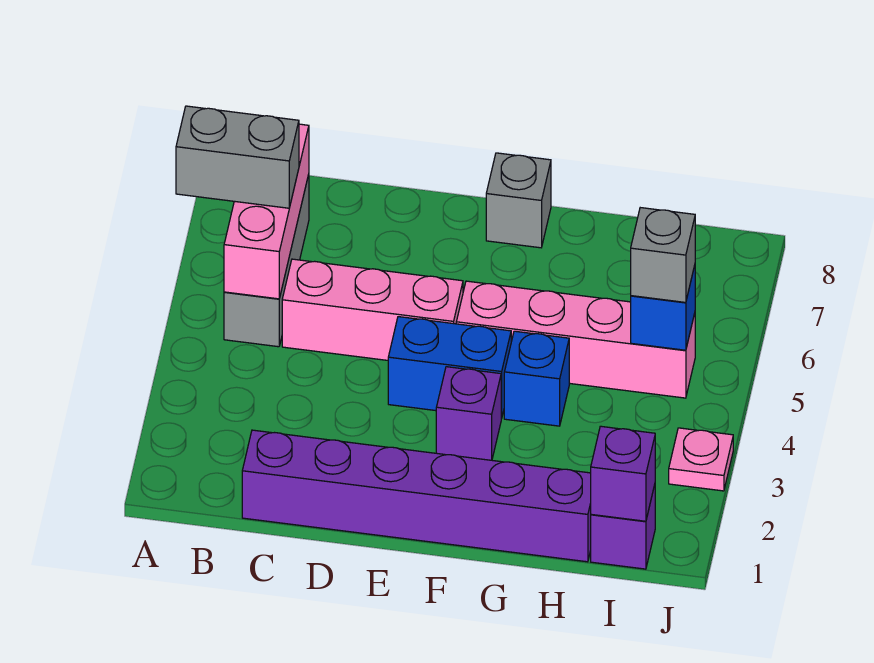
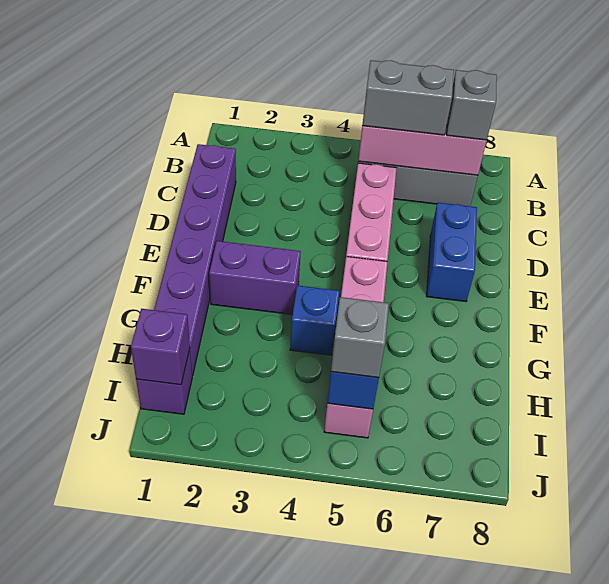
grey 1x2 brick [176,106,299,208] -> grey 1x2 brick turned to [362,60,454,135]
blue 1x2 brick [388,317,511,419] -> blue 1x2 brick moved to [427,203,477,301]
purple 1x1 brick [436,367,501,460] -> purple 1x2 brick [209,241,301,315]
grey 1x1 brick [486,153,551,248] -> grey 1x1 brick moved to [447,70,497,140]
pink 1x1 plate [669,428,733,491] -> none

